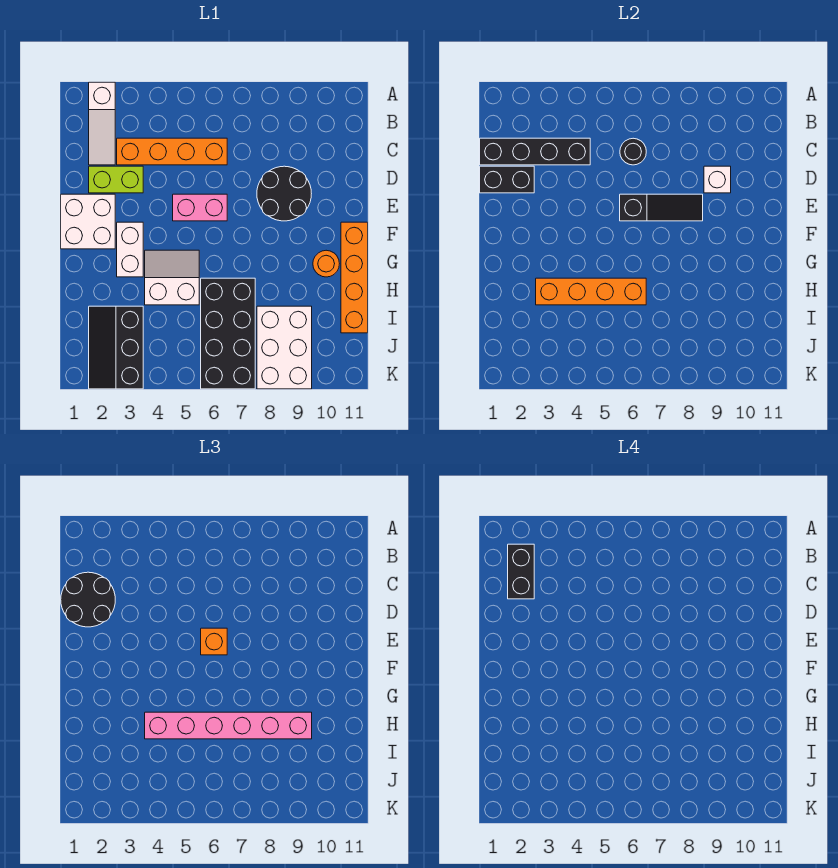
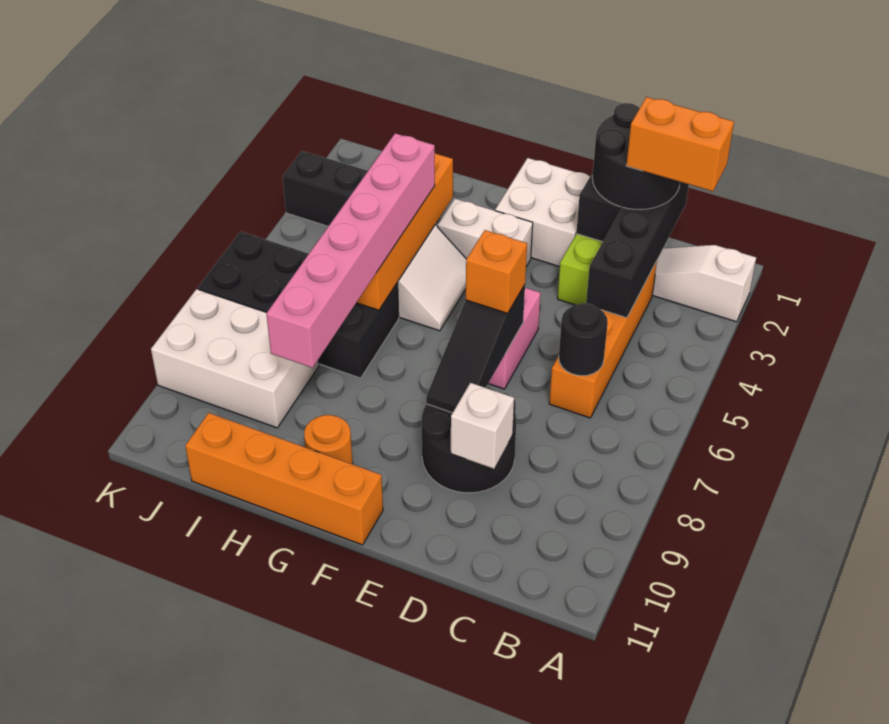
black 1x2 brick [508,544,534,599] -> orange 1x2 brick [626,97,734,191]

